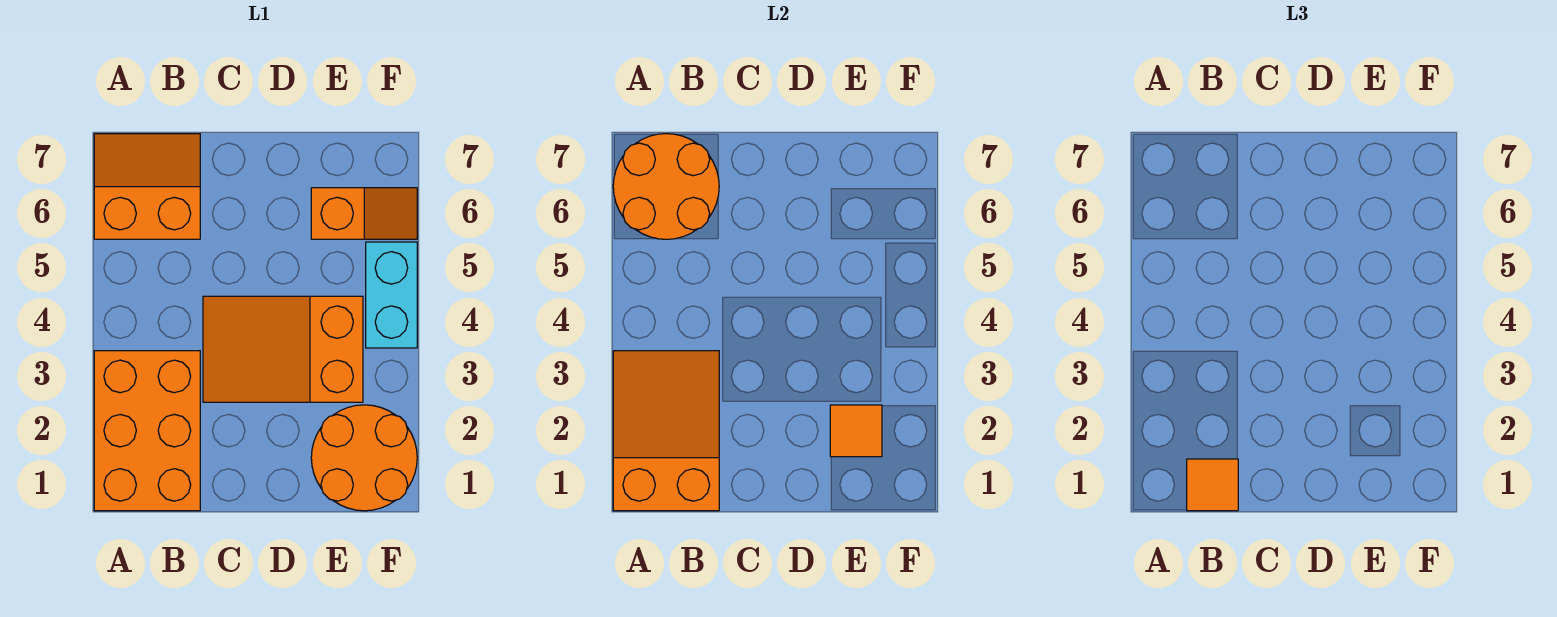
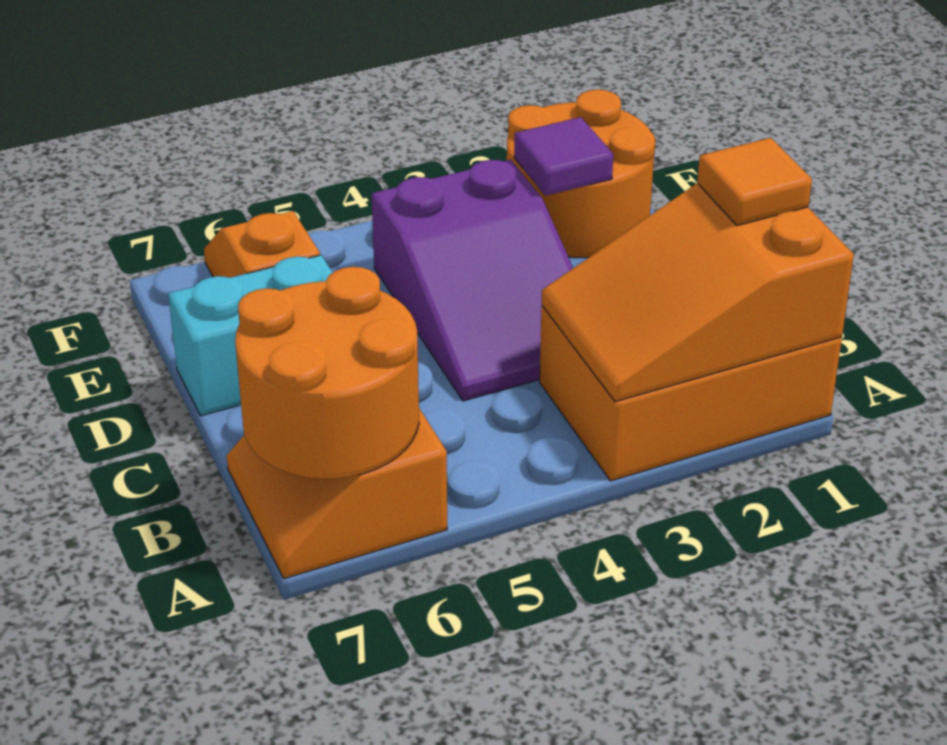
orange 2x3 slope [203,296,363,402] -> purple 2x3 slope [372,160,573,401]
orange 1x1 tile [830,405,882,457] -> purple 1x1 tile [514,117,613,196]
cyan 1x2 brick [366,242,417,348] -> cyan 1x2 brick moved to [168,255,333,416]

